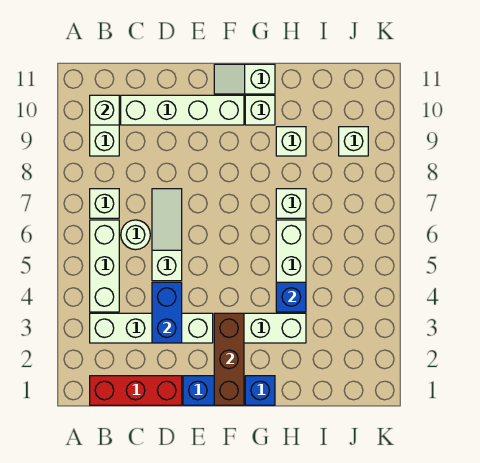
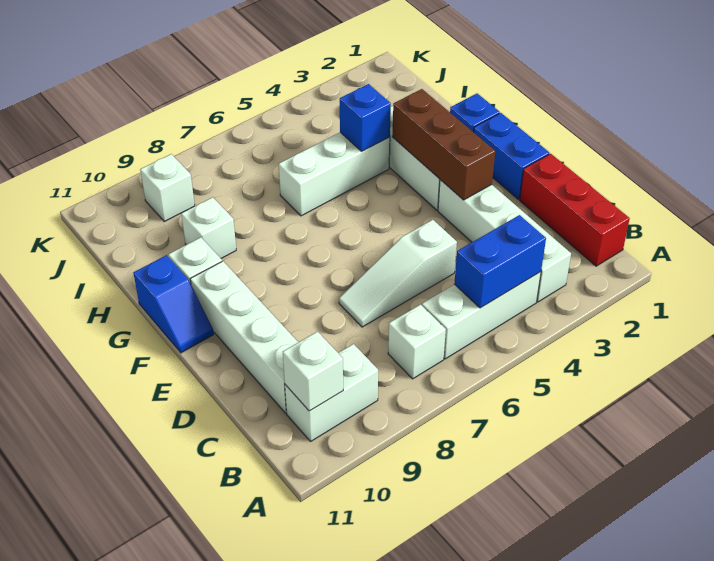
white 1x1 round brick [121,220,150,250] -> none
blue 1x2 brick [152,282,182,343] -> blue 1x2 brick moved to [454,215,546,308]
brown 1x3 brick [214,313,244,405] -> brown 1x3 brick turned to [392,89,495,200]
white 1x2 slope [214,64,275,94] -> blue 1x2 slope [133,255,214,353]
white 1x1 brick [276,189,306,218] -> none

